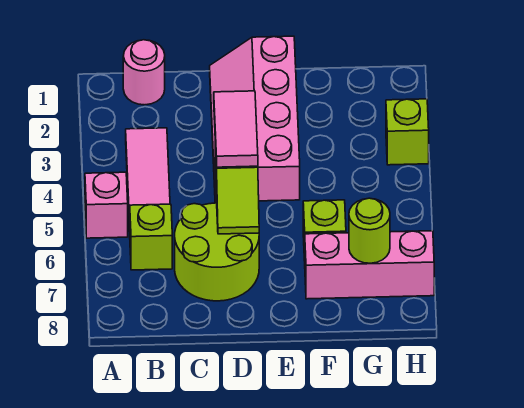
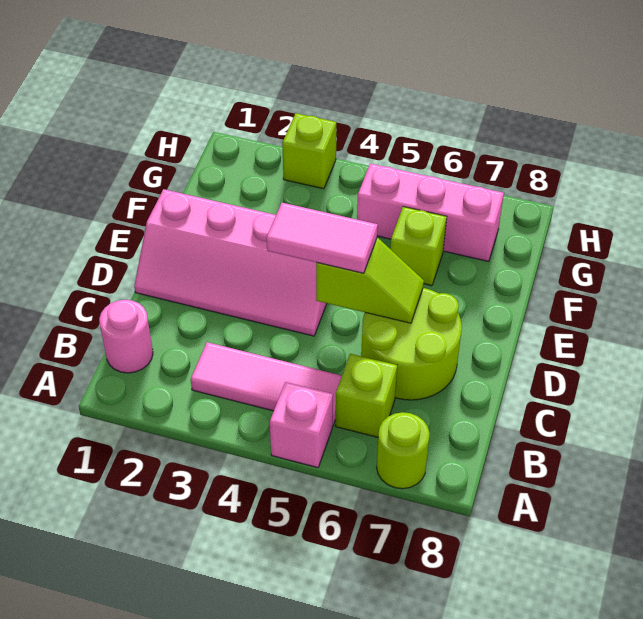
pink 1x3 brick [305,231,434,299] -> pink 1x3 brick turned to [357,163,504,261]
lime 1x1 round brick [349,198,390,263] -> lime 1x1 round brick moved to [377,412,430,489]

